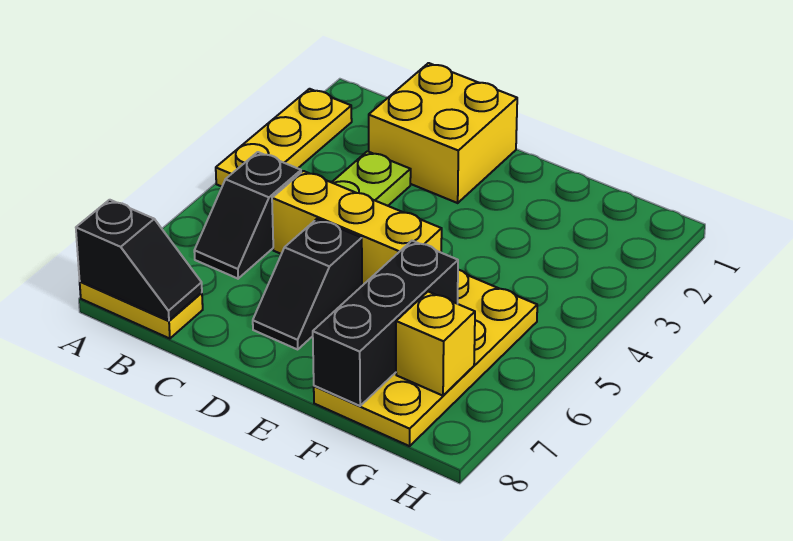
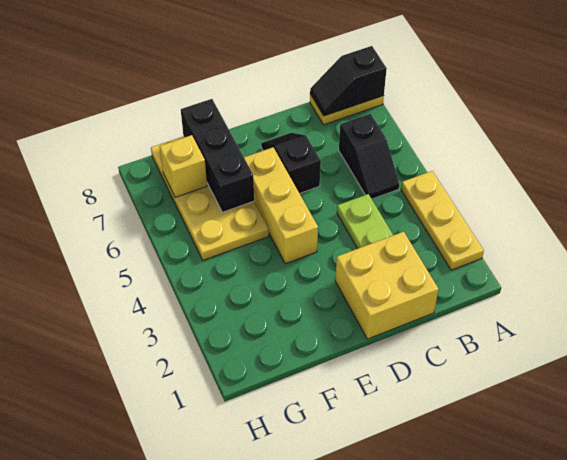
black 1x2 slope [194,152,301,279] -> black 1x2 slope turned to [339,114,399,199]
yellow 1x3 brick [272,171,442,286] -> yellow 1x3 brick turned to [244,147,318,264]

